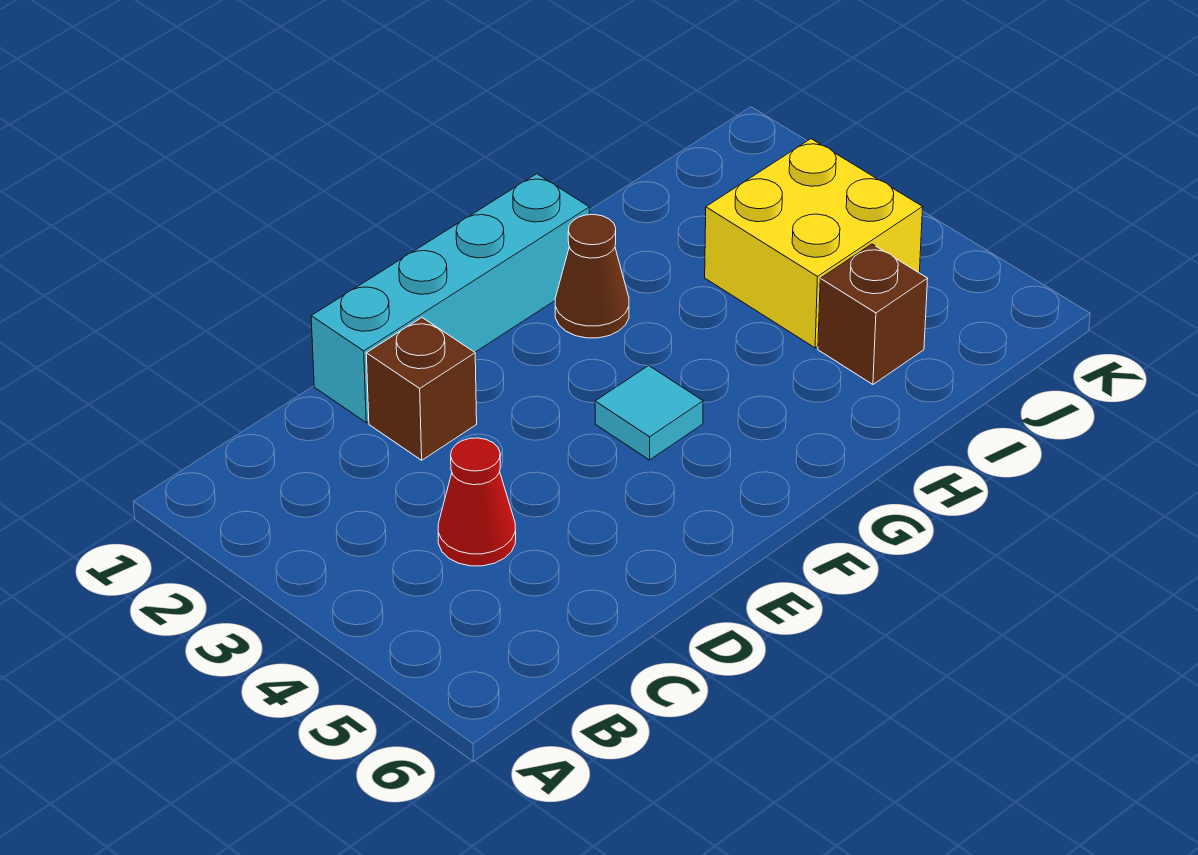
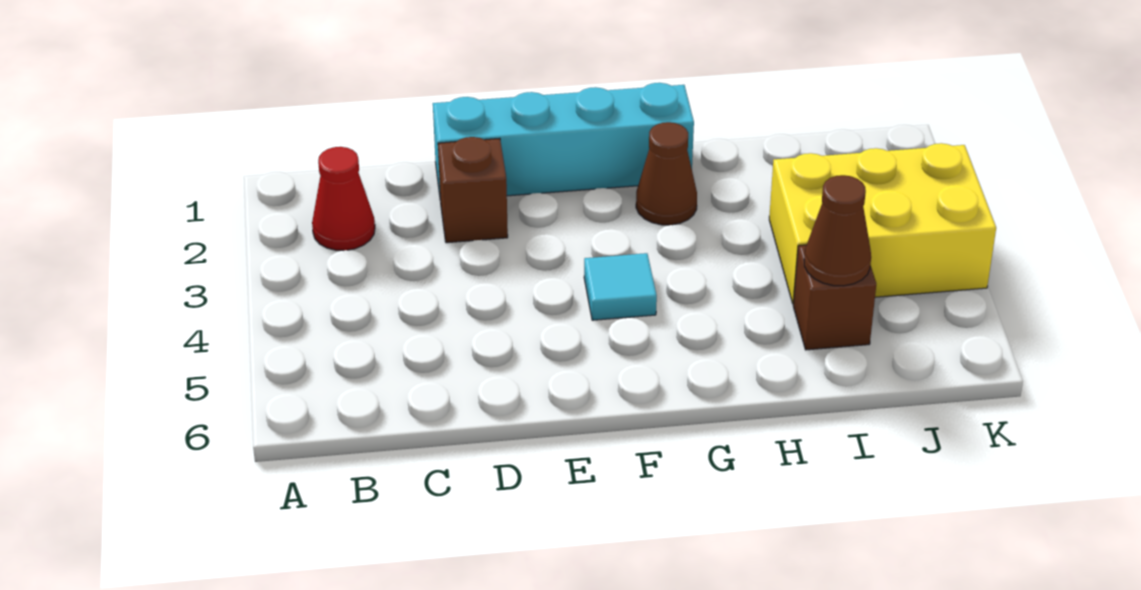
red 1x1 cone [438,438,516,566] -> red 1x1 cone moved to [312,147,375,251]
yellow 2x2 brick [705,139,923,348] -> yellow 2x3 brick [769,143,996,303]
none -> brown 1x1 cone [804,175,871,286]

